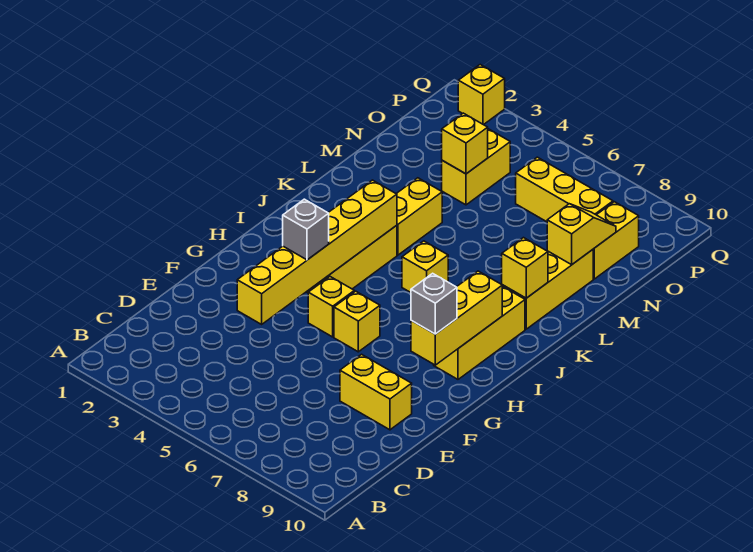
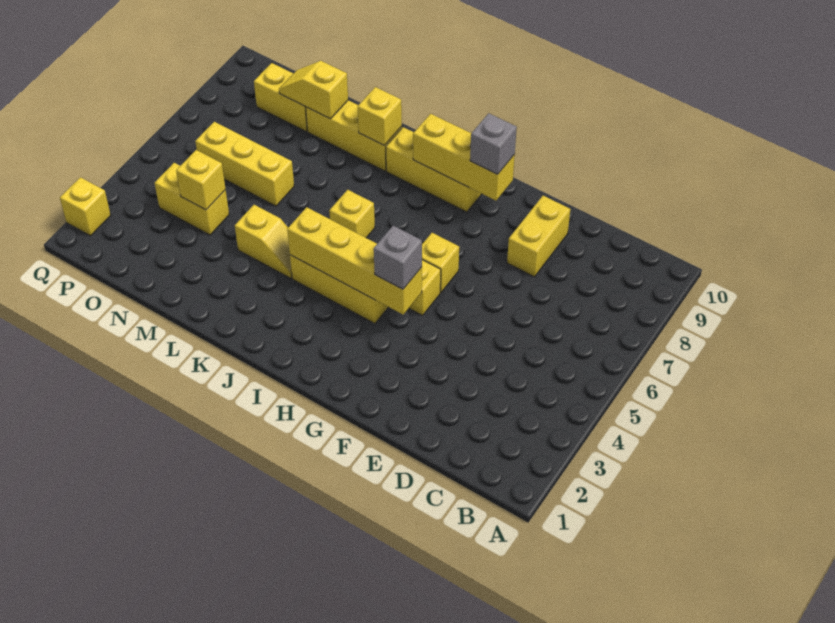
yellow 1x6 brick [237,180,397,324] -> yellow 1x4 brick [287,207,422,314]
yellow 1x2 brick [396,178,442,255] -> yellow 1x2 slope [235,205,292,278]
yellow 1x3 brick [516,157,613,222] -> yellow 1x3 brick turned to [195,122,294,206]

